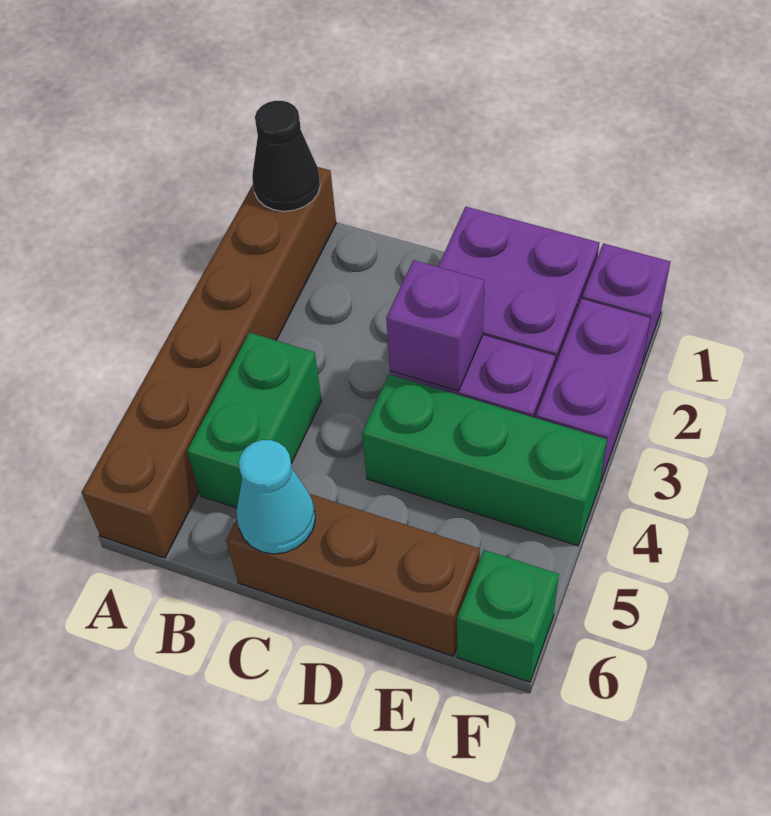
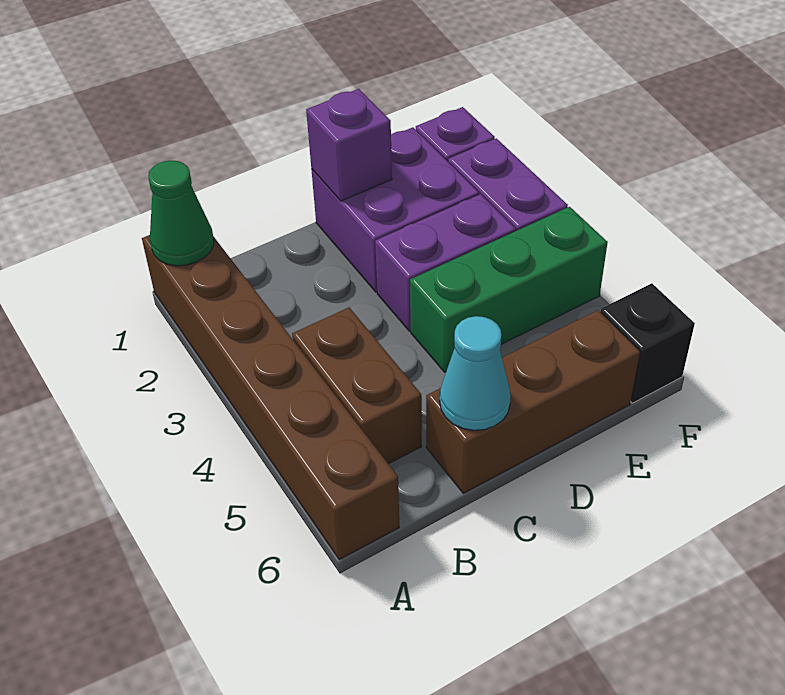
black 1x1 cone [252,101,320,211] -> green 1x1 cone [148,160,214,266]
green 1x2 brick [187,333,322,508] -> brown 1x2 brick [292,307,422,464]
purple 1x1 brick [386,260,484,391] -> purple 1x1 brick moved to [306,89,392,201]
green 1x1 brick [457,550,559,682] -> black 1x1 brick [600,283,695,403]

